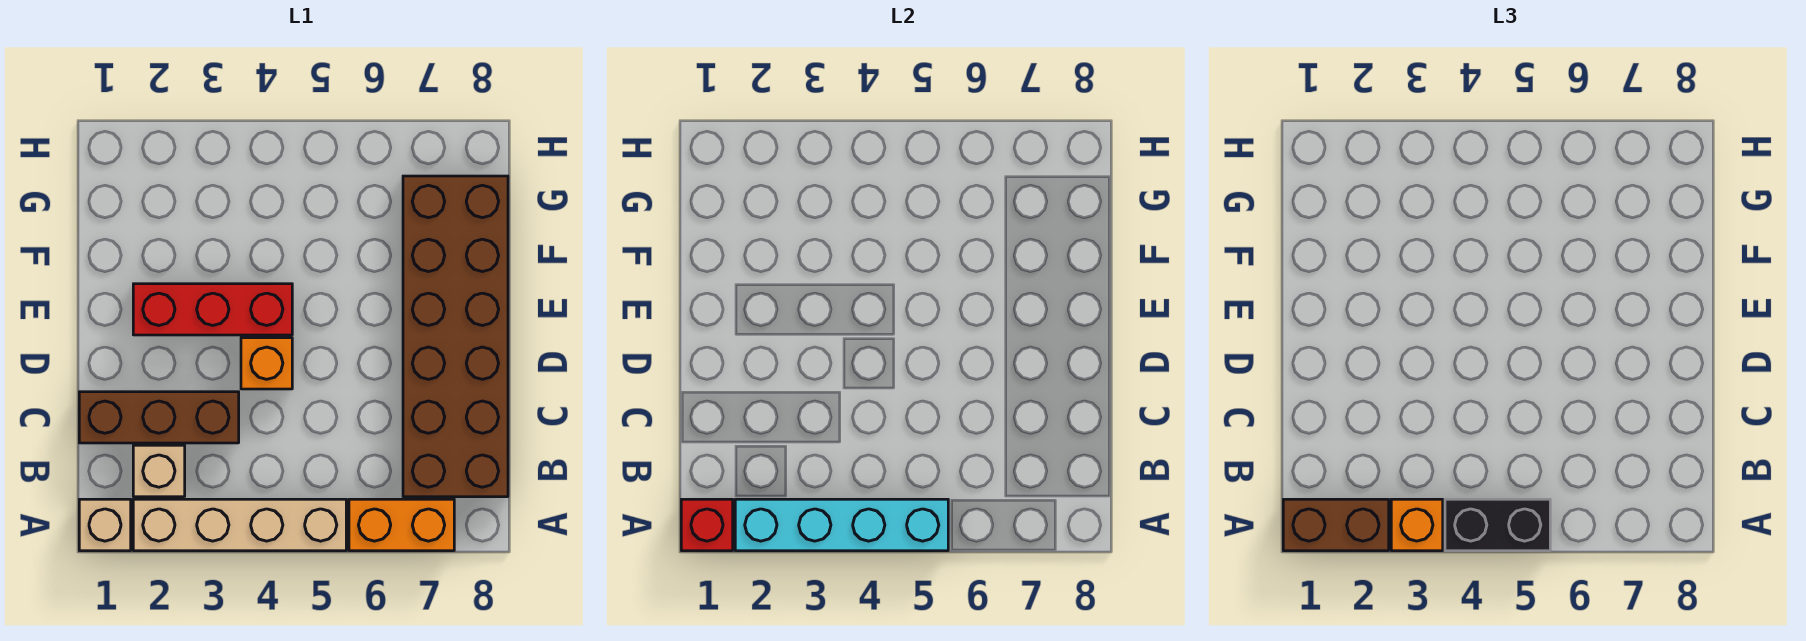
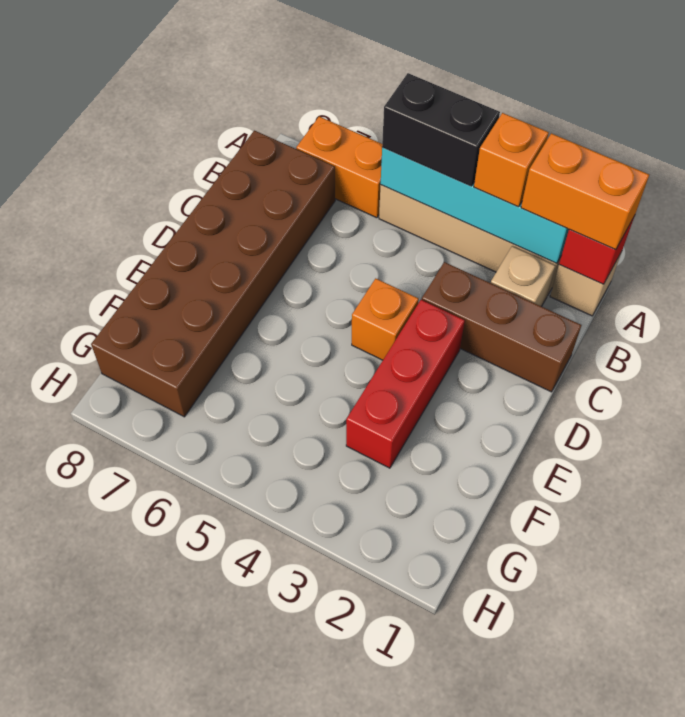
brown 1x2 brick [1283,499,1389,551] -> orange 1x2 brick [521,133,649,250]
red 1x3 brick [133,284,292,335] -> red 1x3 brick turned to [346,300,465,468]

